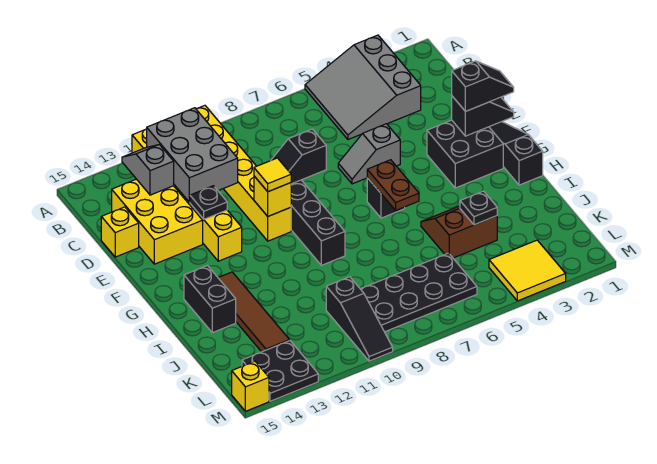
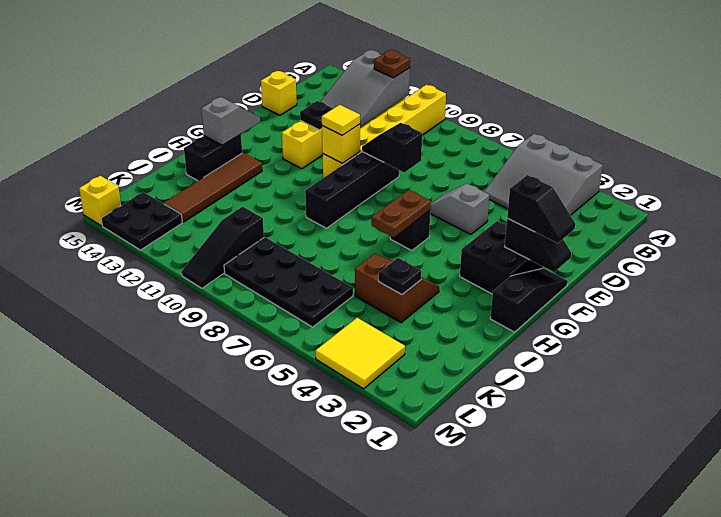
grey 3x3 slope [305,35,421,139] -> grey 3x3 slope turned to [484,134,603,215]
grey 2x3 brick [147,108,238,202] -> grey 2x3 slope [320,50,410,127]
none -> brown 1x1 plate [374,50,410,78]
grey 1x2 slope [122,145,174,195] -> grey 1x2 slope moved to [201,97,260,145]
yellow 2x3 brick [112,179,203,264] -> none

